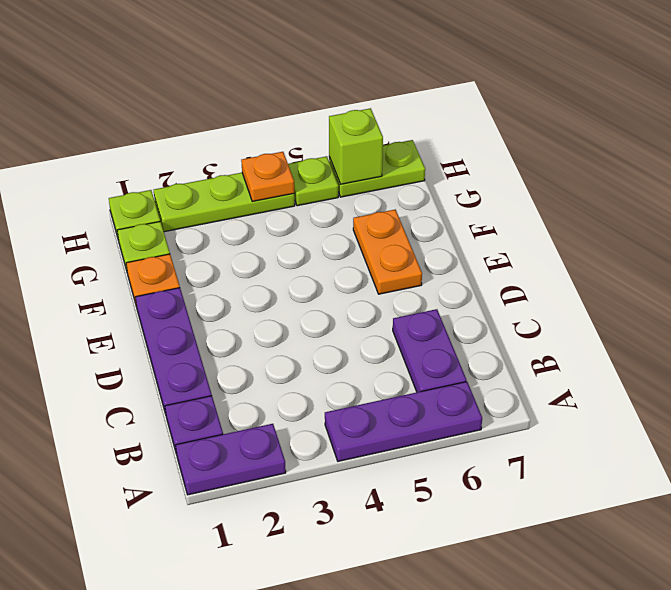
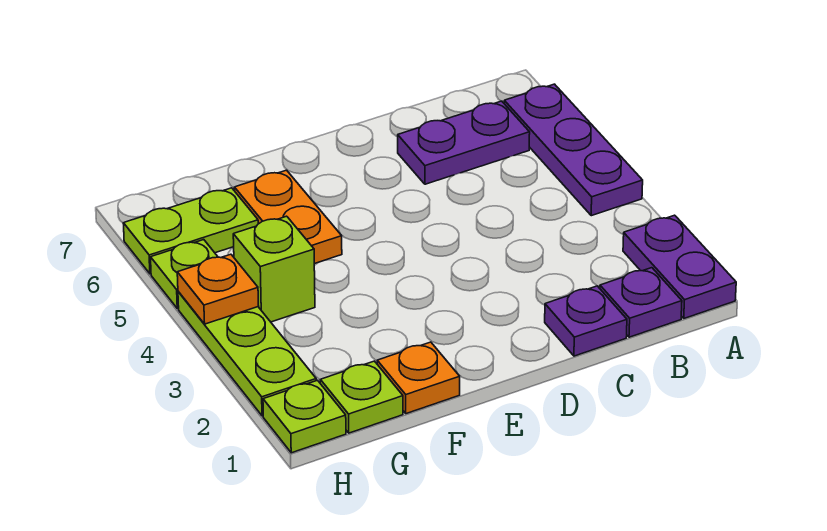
purple 1x3 plate [135,288,212,414] -> purple 1x1 plate [545,286,627,356]
orange 1x2 plate [353,210,422,294] -> orange 1x2 plate turned to [234,170,342,264]
lime 1x2 plate [329,140,425,197] -> lime 1x2 plate turned to [123,188,258,274]
lime 1x1 brick [329,108,383,184] -> lime 1x1 brick moved to [233,216,315,322]

